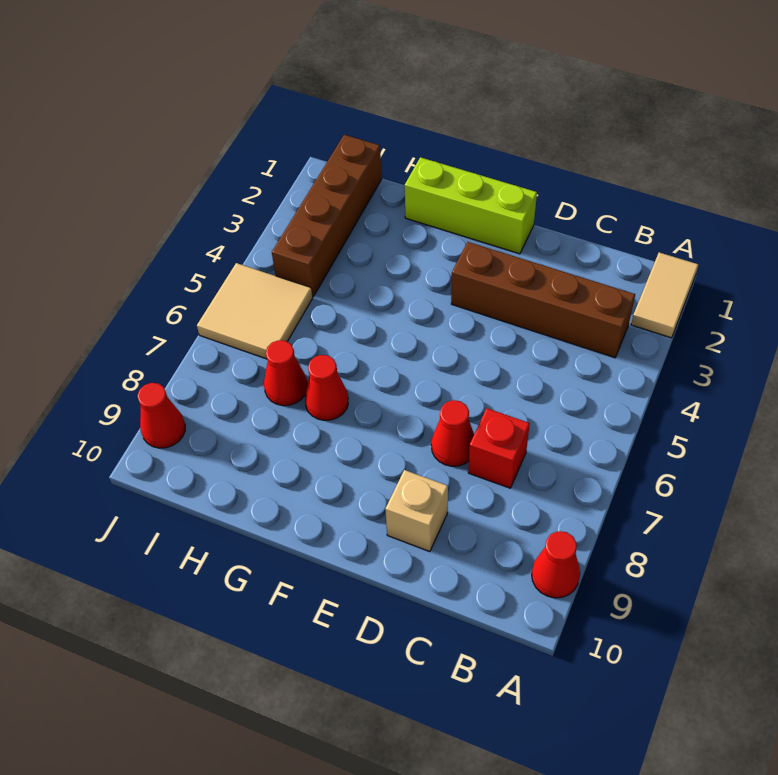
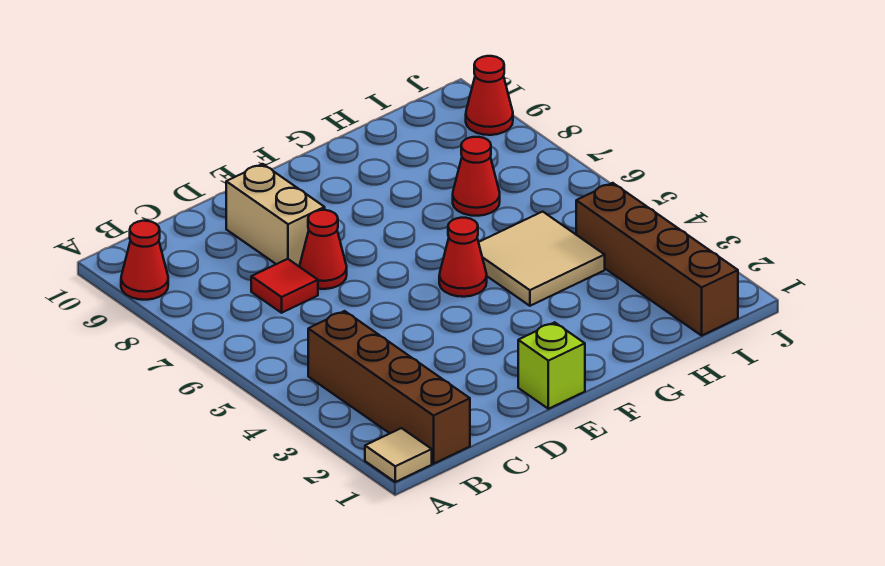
tan 1x2 tile [631,252,699,338] -> tan 1x1 tile [365,428,432,482]
brown 1x4 brick [451,242,635,358] -> brown 1x4 brick turned to [308,311,470,464]
red 1x1 brick [468,408,530,488] -> red 1x1 tile [251,259,318,313]
tan 1x1 brick [385,470,448,552] -> tan 1x2 brick [226,164,325,267]
lime 1x3 brick [405,157,537,254] -> lime 1x1 brick [518,322,585,409]
red 1x1 cone [305,355,348,420] -> red 1x1 cone moved to [439,218,487,297]
tan 2x2 tile [197,263,313,359] -> tan 2x2 tile moved to [479,212,605,306]

